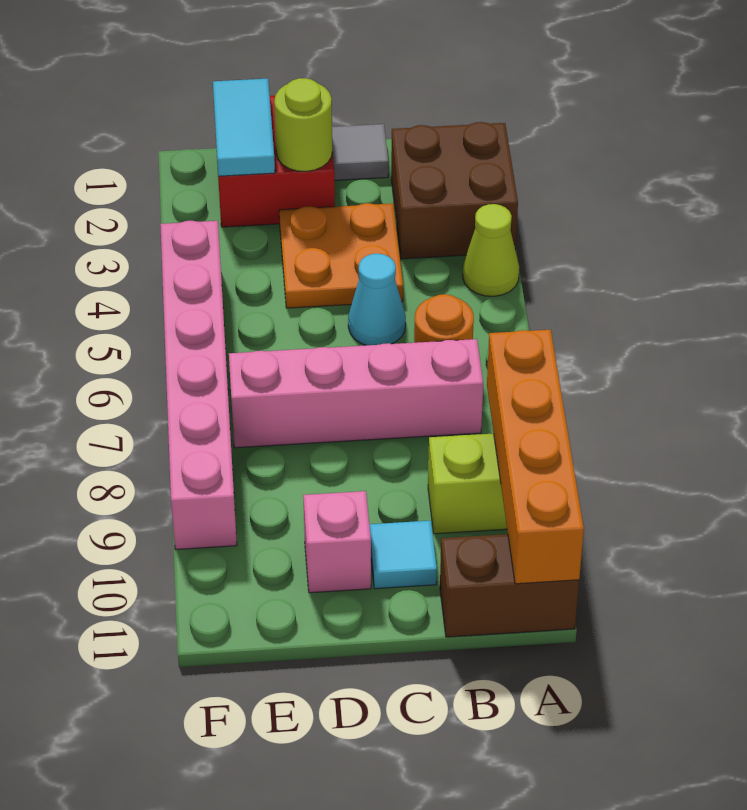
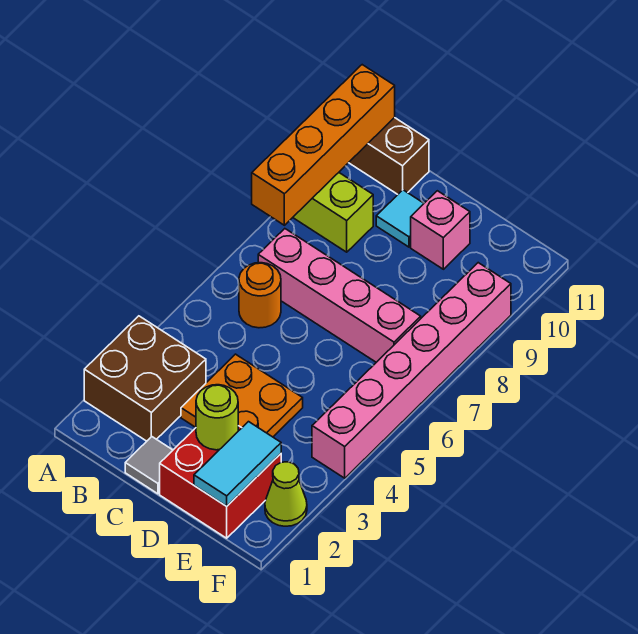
lime 1x1 cone [463,204,519,296] -> lime 1x1 cone moved to [265,462,307,526]
cyan 1x1 cone [348,254,406,345] -> none

